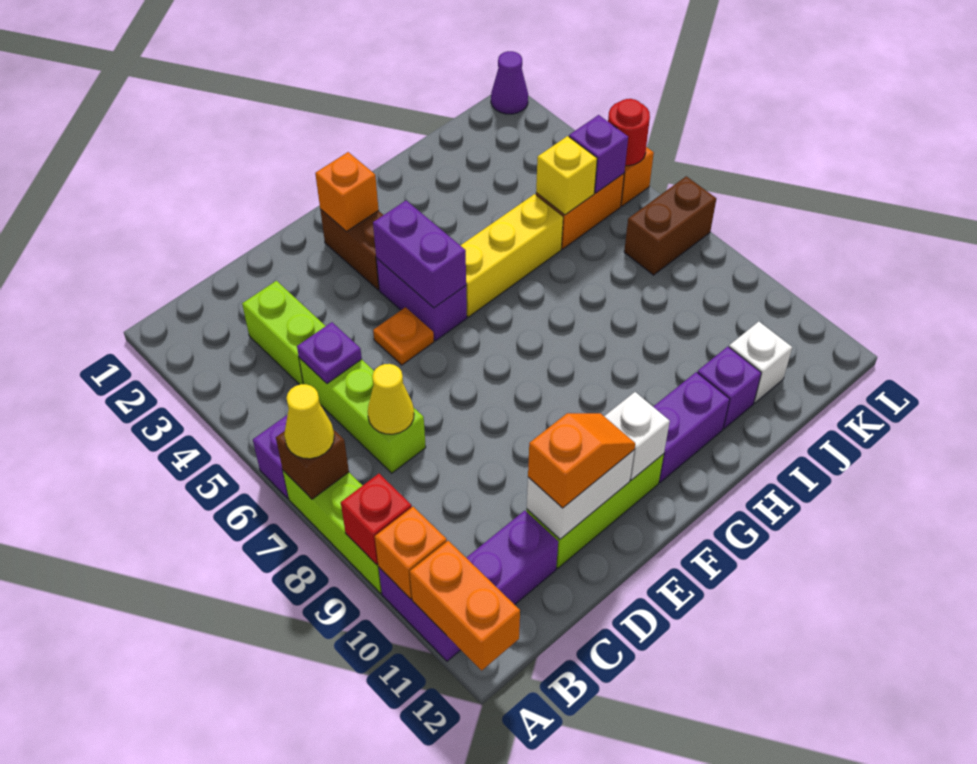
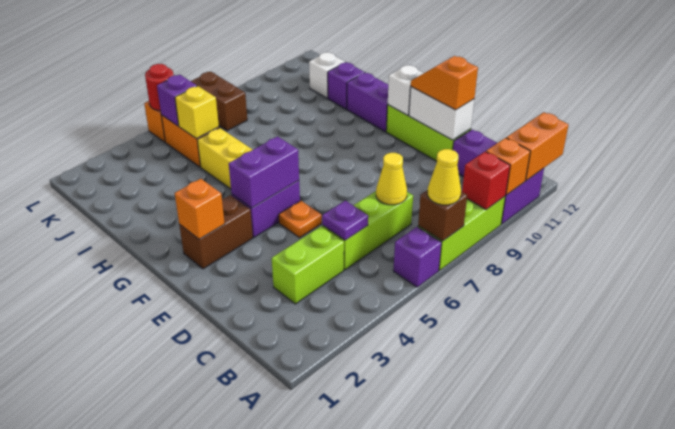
purple 1x1 cone [491,51,528,114] -> none

